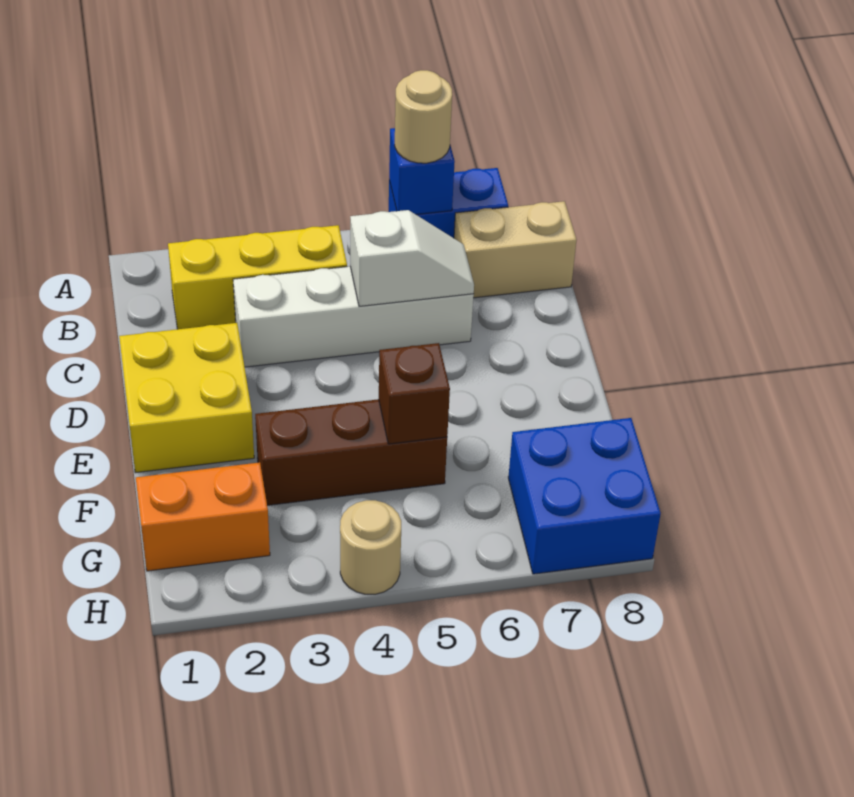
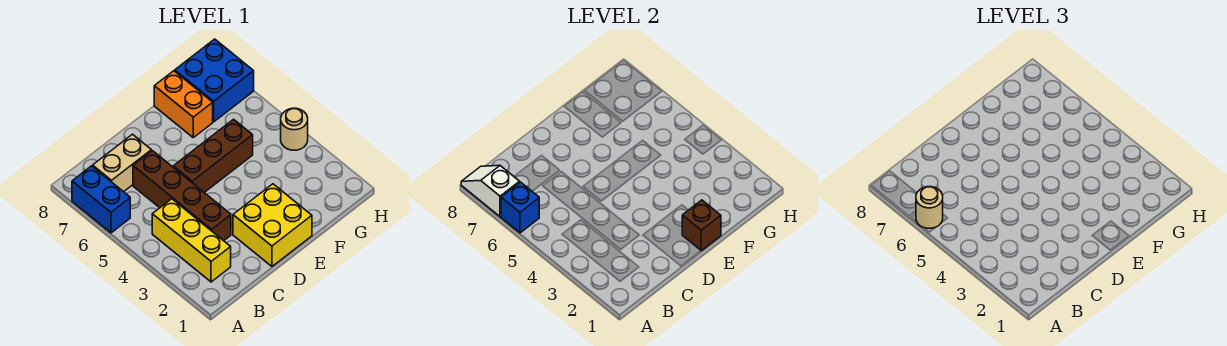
tan 1x2 brick [454,201,577,298] -> tan 1x2 brick turned to [93,134,151,192]
white 1x4 brick [233,266,474,367] -> brown 1x4 brick [133,151,231,241]
white 1x2 slope [350,210,474,306] -> white 1x2 slope moved to [461,165,520,217]
brown 1x3 brick [255,399,447,505] -> brown 1x3 brick turned to [173,119,253,193]
brown 1x1 brick [379,343,450,444] -> brown 1x1 brick moved to [682,200,721,251]
orange 1x2 brick [136,462,270,571] -> orange 1x2 brick moved to [154,71,213,137]

